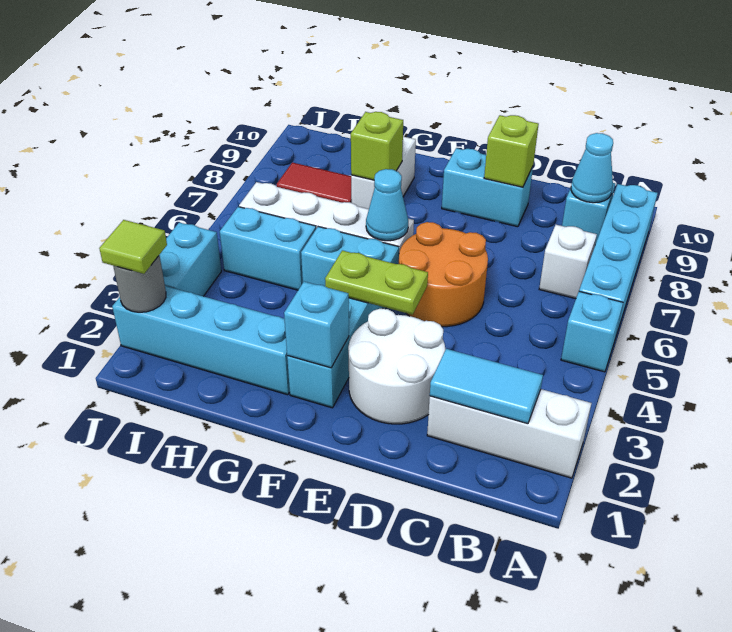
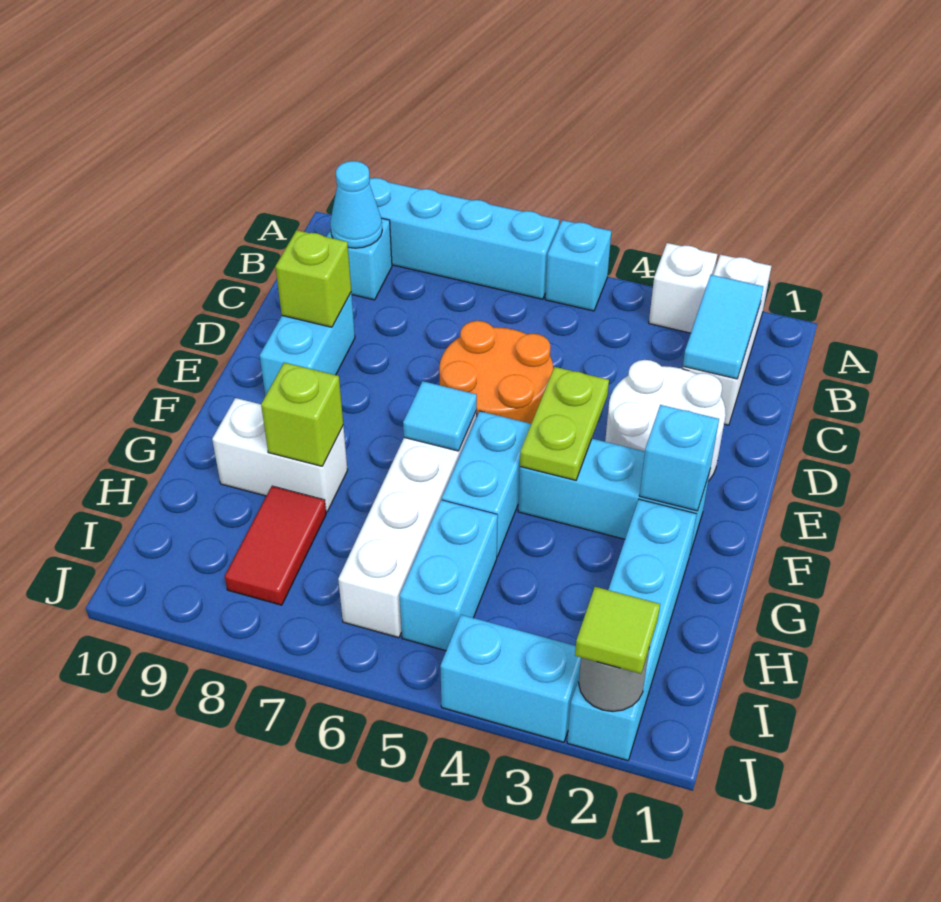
white 1x1 brick [539,225,597,299] -> white 1x1 brick moved to [649,243,717,333]
cyan 1x1 cone [366,169,408,241] -> cyan 1x1 tile [403,381,477,451]

